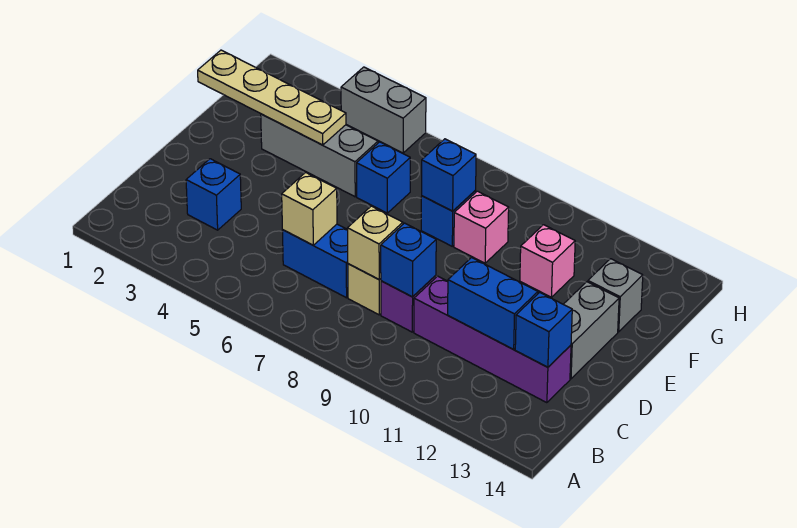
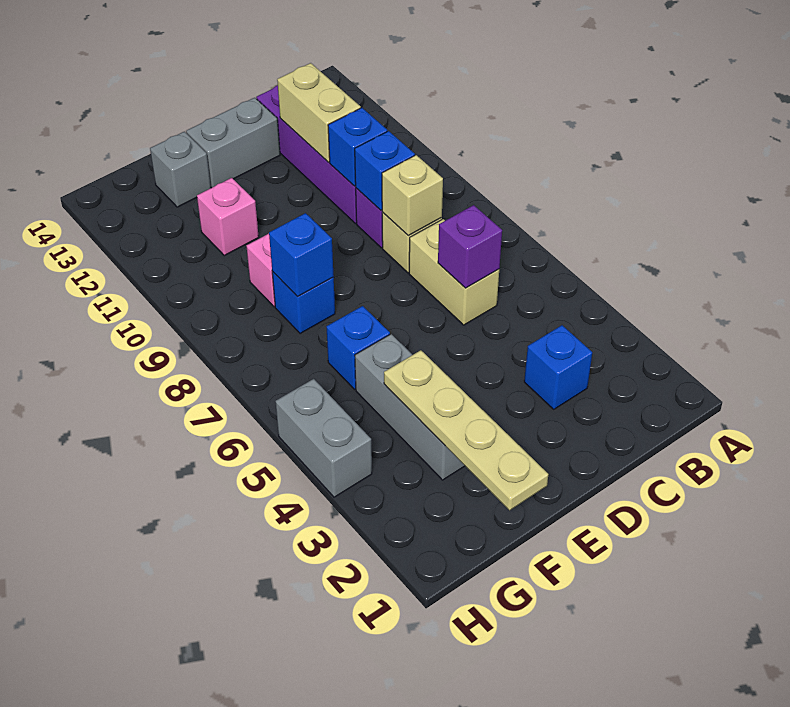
blue 1x2 brick [282,224,348,298] -> tan 1x2 brick [409,219,499,325]
tan 1x1 brick [282,172,337,245] -> purple 1x1 brick [438,205,502,288]
blue 1x2 brick [448,258,538,349] -> tan 1x2 brick [277,63,361,162]
blue 1x1 brick [515,292,572,367] -> blue 1x1 brick moved to [328,108,387,186]

